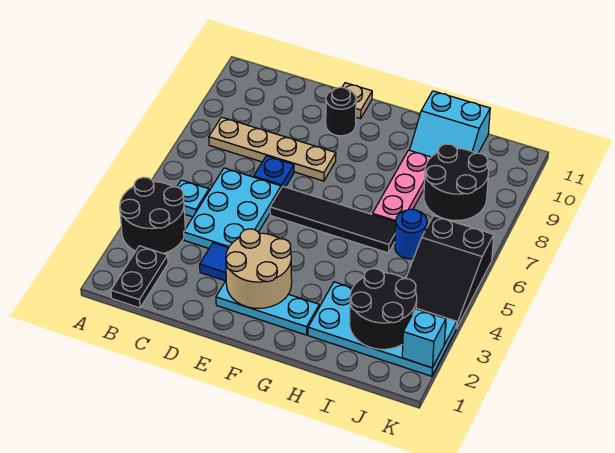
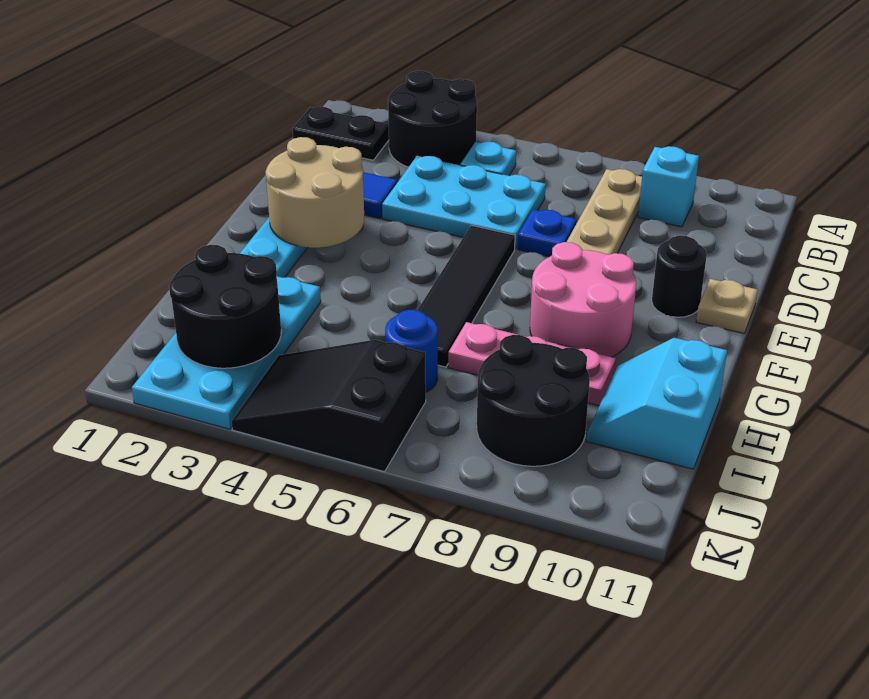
none -> pink 2x2 round brick [530,242,636,357]
cyan 1x1 brick [402,309,446,368] -> cyan 1x1 brick moved to [638,146,699,227]

